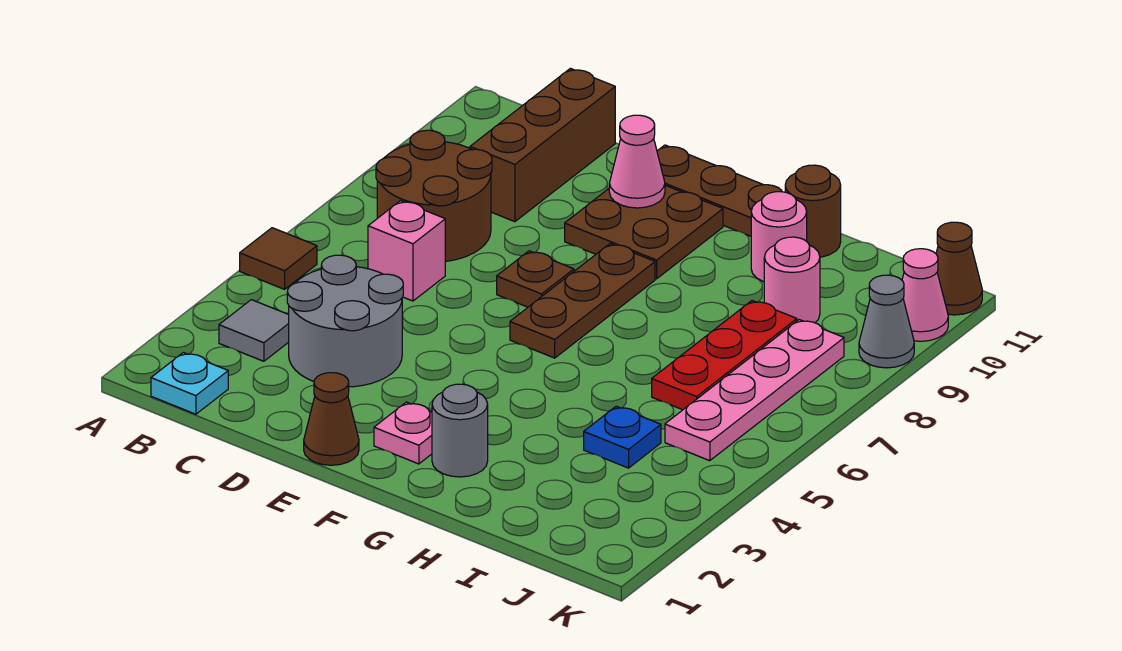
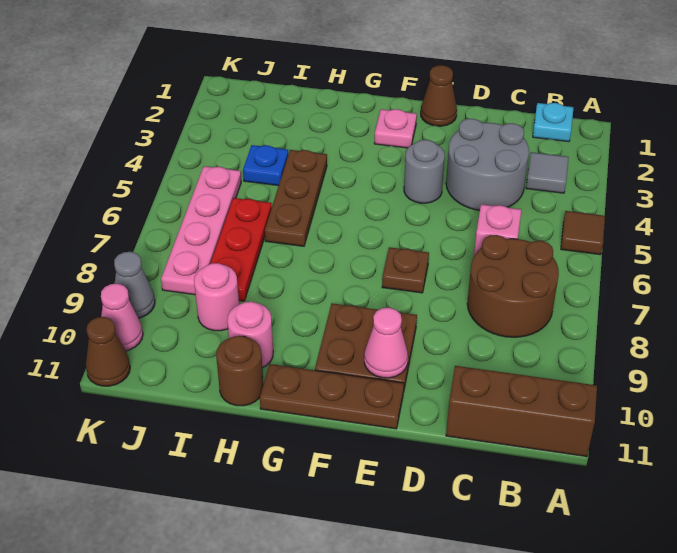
brown 1x3 brick [470,68,615,222] -> brown 1x3 brick turned to [446,366,597,457]
brown 1x3 plate [510,243,655,358] -> brown 1x3 plate moved to [265,150,327,246]
grey 1x1 round brick [432,384,488,477] -> grey 1x1 round brick moved to [404,140,445,203]

